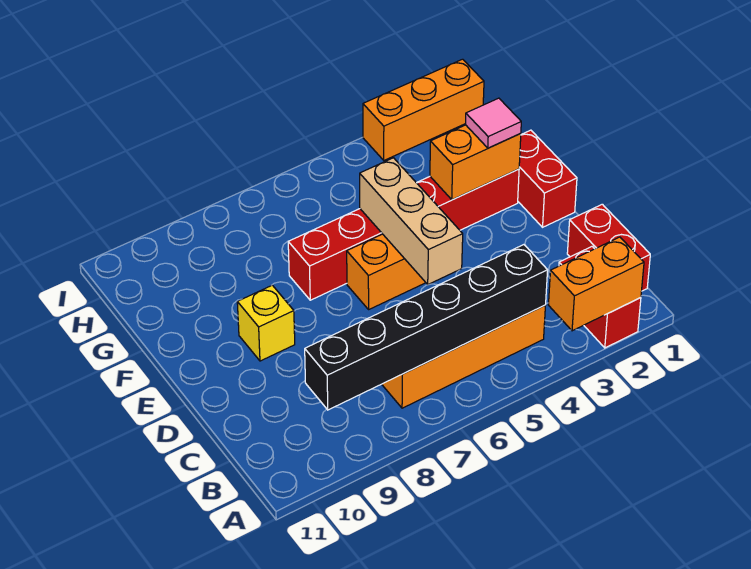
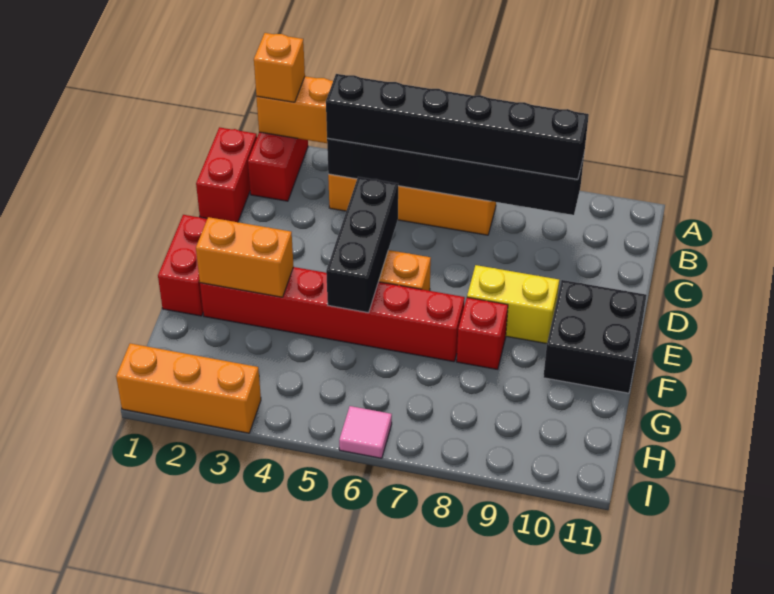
none -> orange 1x1 brick [254,33,305,102]
none -> black 1x6 brick [326,74,589,179]
tan 1x3 brick [360,158,463,285] -> black 1x3 brick [326,177,398,313]
yellow 1x1 brick [237,285,295,361] -> yellow 1x2 brick [467,265,559,344]
none -> black 2x2 brick [543,280,647,393]
pink 1x1 tile [465,98,521,148] -> pink 1x1 tile moved to [339,406,392,458]
none -> red 1x1 brick [457,297,508,369]

